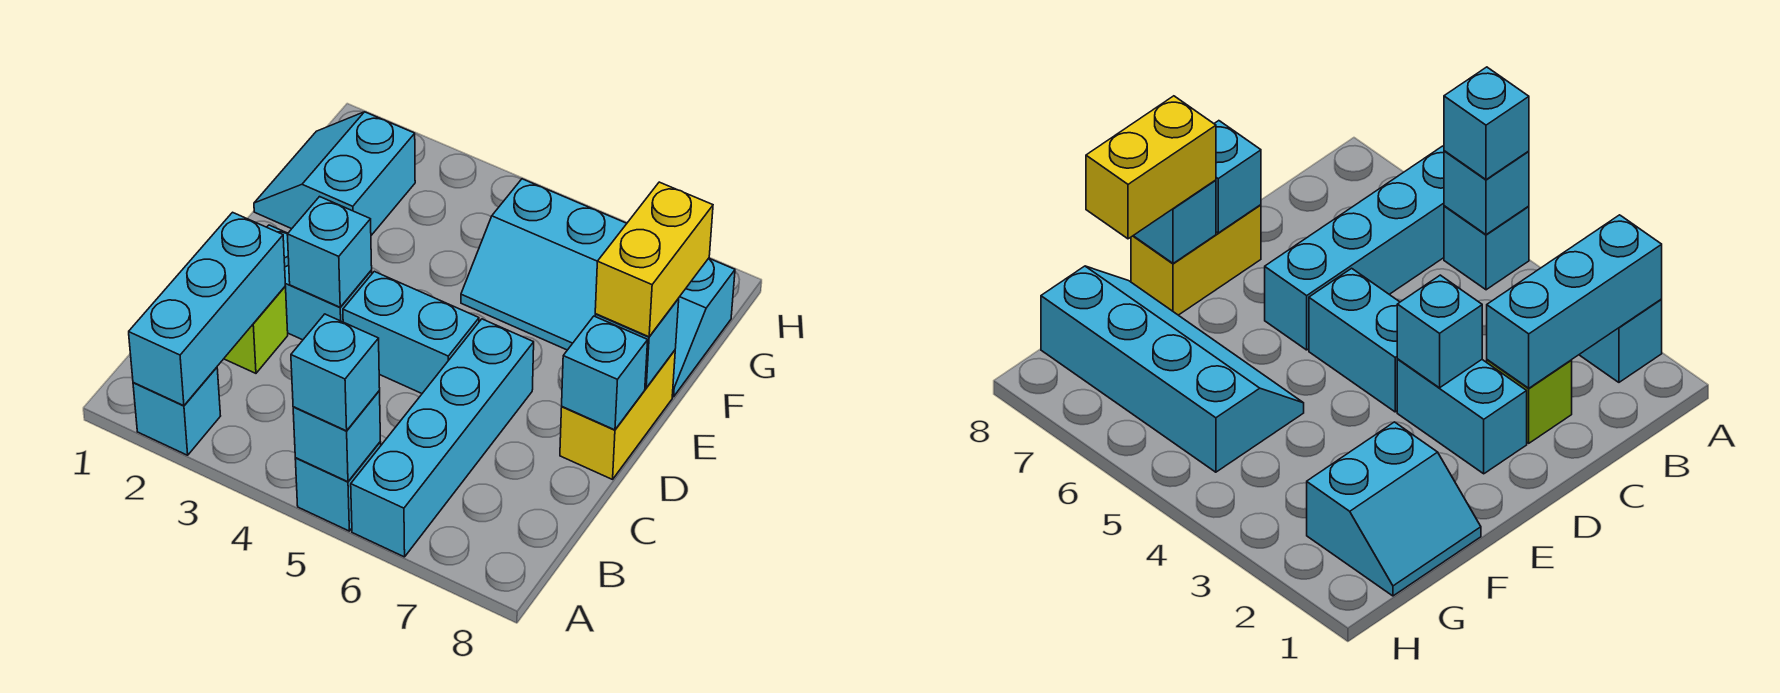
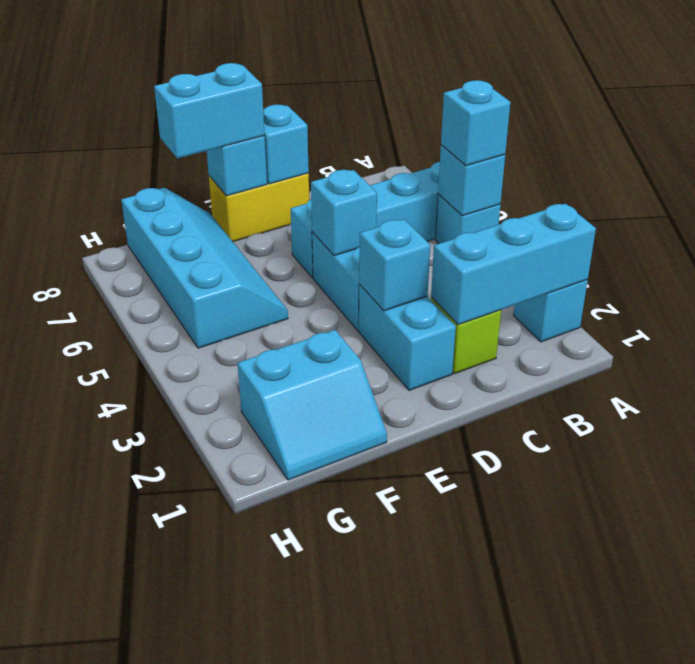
none -> cyan 1x1 brick [311,170,377,256]
yellow 1x2 brick [595,182,713,337] -> cyan 1x2 brick [154,63,265,158]

